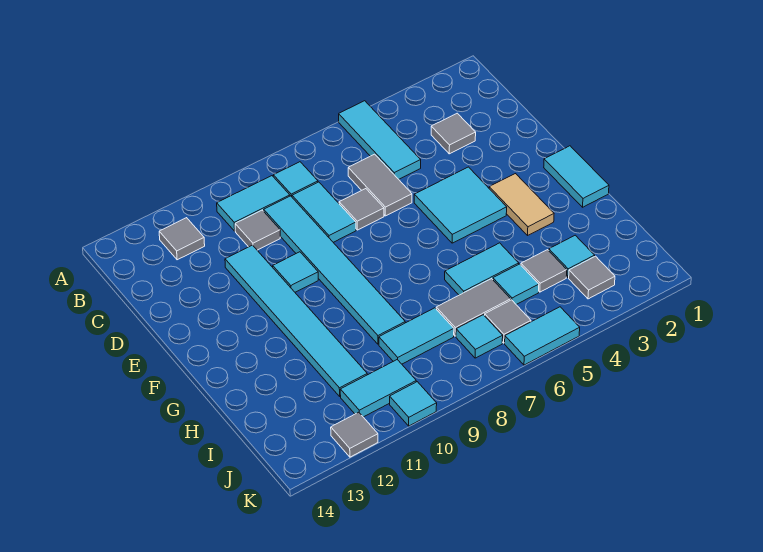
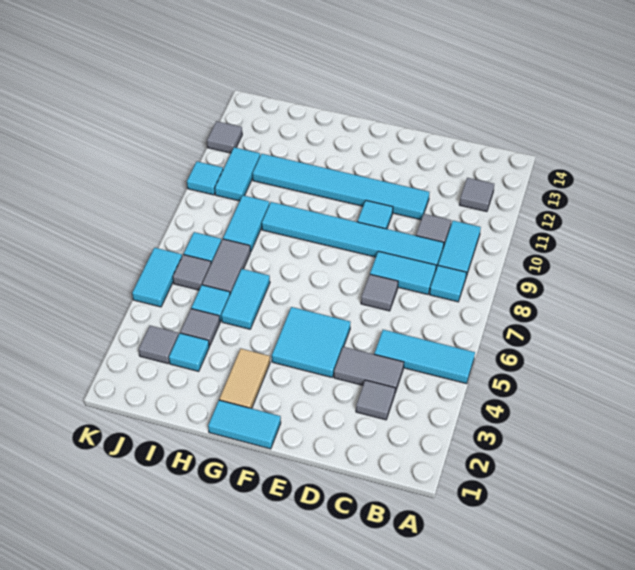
grey 1x2 tile [348,154,412,216] -> grey 1x2 tile moved to [334,347,404,392]
tan 1x2 tile [489,174,554,235] -> tan 1x2 tile turned to [219,349,270,409]

